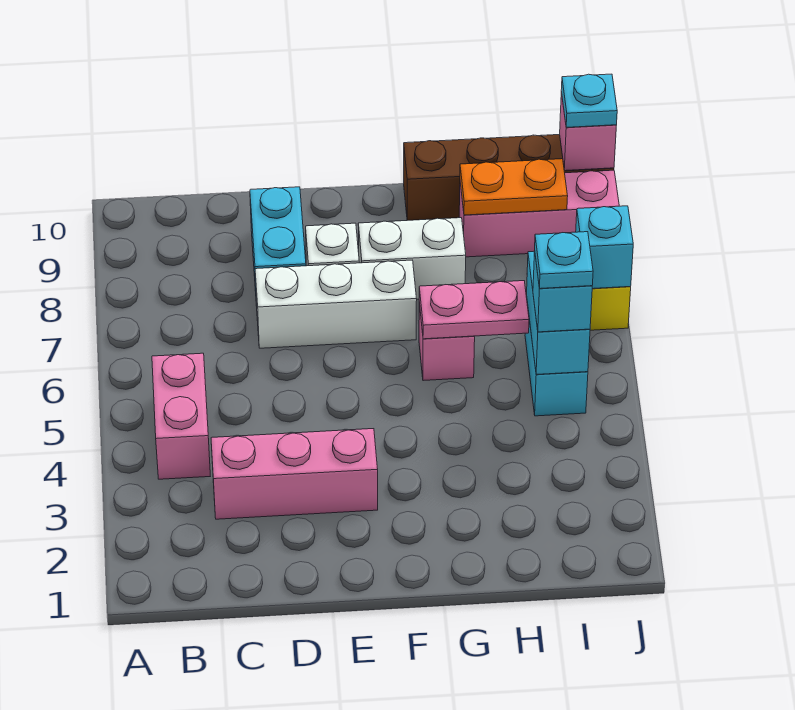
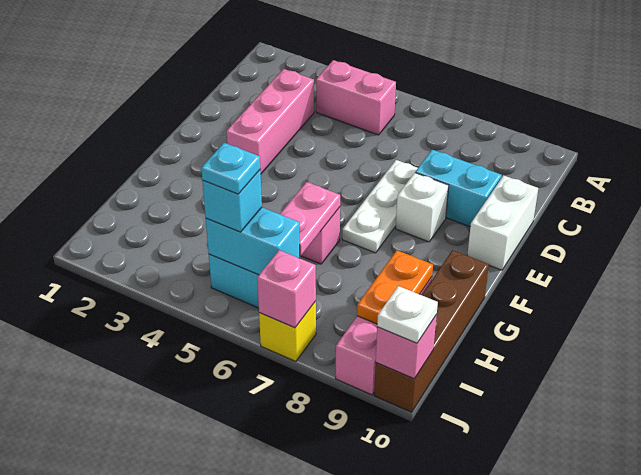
white 1x3 brick [255,260,417,348] -> white 1x3 plate [342,160,418,253]
white 1x2 brick [358,218,466,299] -> white 1x2 brick moved to [467,175,538,270]
cyan 1x1 brick [576,206,633,289] -> pink 1x1 brick [257,250,316,328]
cyan 1x1 plate [561,74,617,127] -> white 1x1 plate [377,286,438,343]

